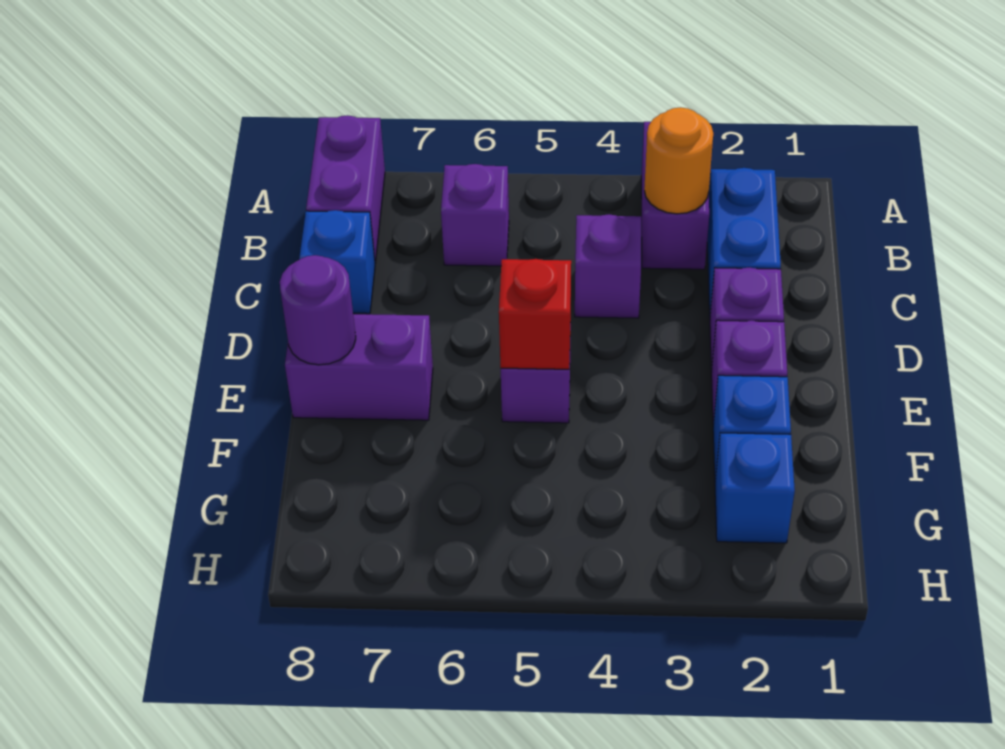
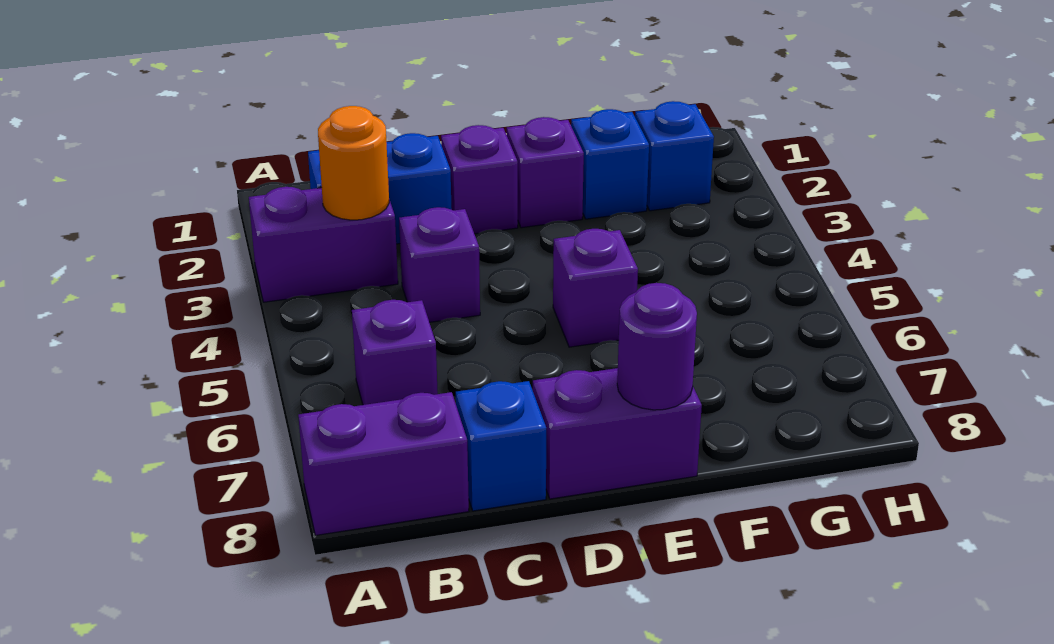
red 1x1 brick [499,259,571,369] -> none
purple 1x2 brick [285,314,433,420] -> purple 1x2 brick turned to [533,368,702,499]

